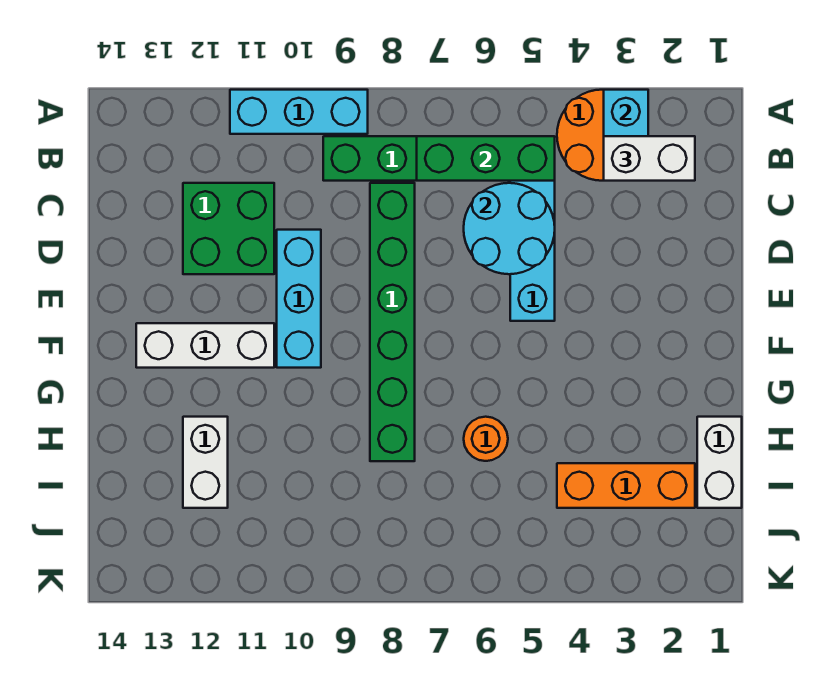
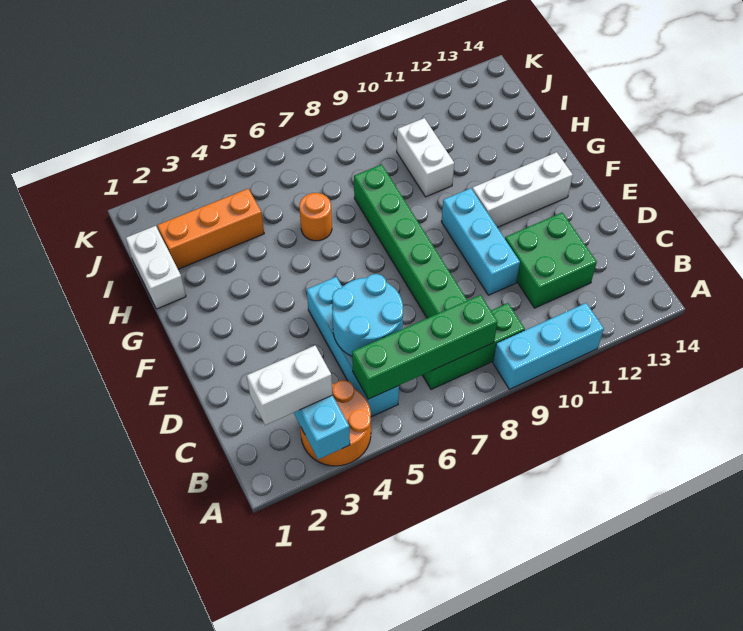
green 1x3 brick [417,136,555,181] -> green 1x4 brick [352,295,497,399]
white 1x2 brick [183,417,228,508] -> white 1x2 brick moved to [397,118,454,197]

